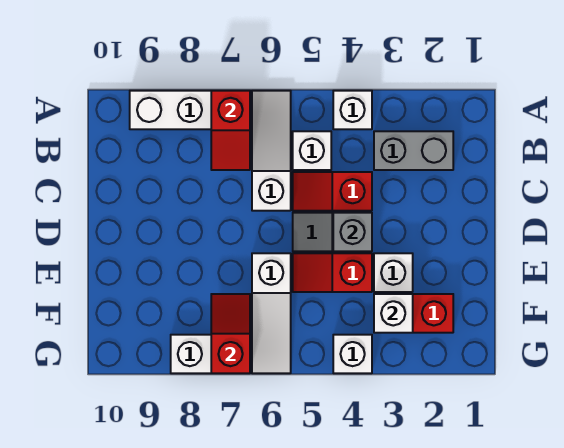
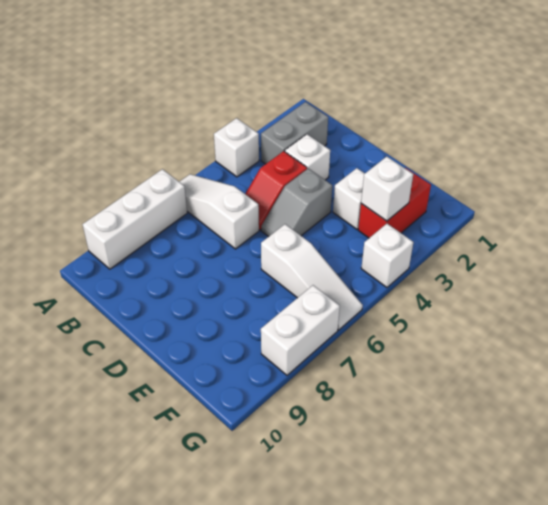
red 1x2 slope [211,91,250,170] -> none
white 1x1 brick [293,131,331,170] -> white 1x1 brick moved to [285,134,330,180]
grey 1x1 brick [333,213,372,251] -> none
red 1x2 slope [293,253,372,292] -> none
red 1x2 slope [211,294,250,373] -> none

